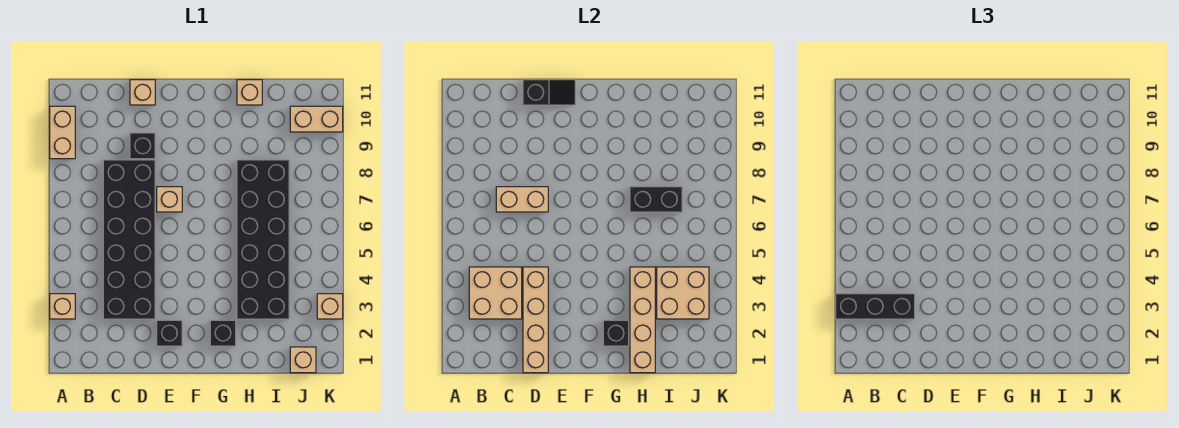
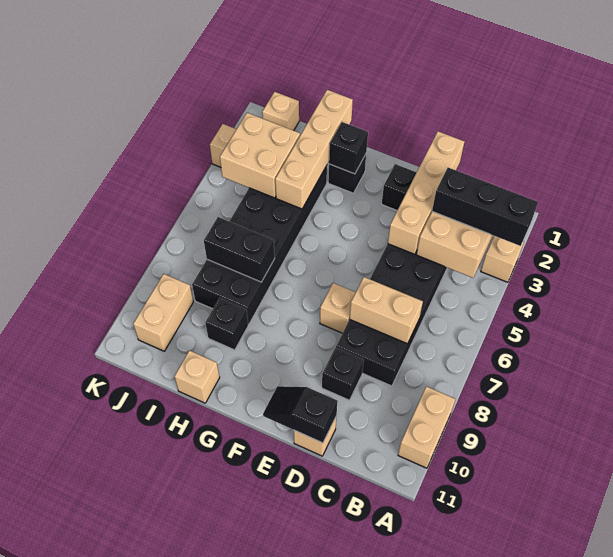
none -> black 1x1 brick [205,298,248,350]
tan 1x2 brick [290,106,343,132] -> tan 1x2 brick turned to [133,274,193,351]

